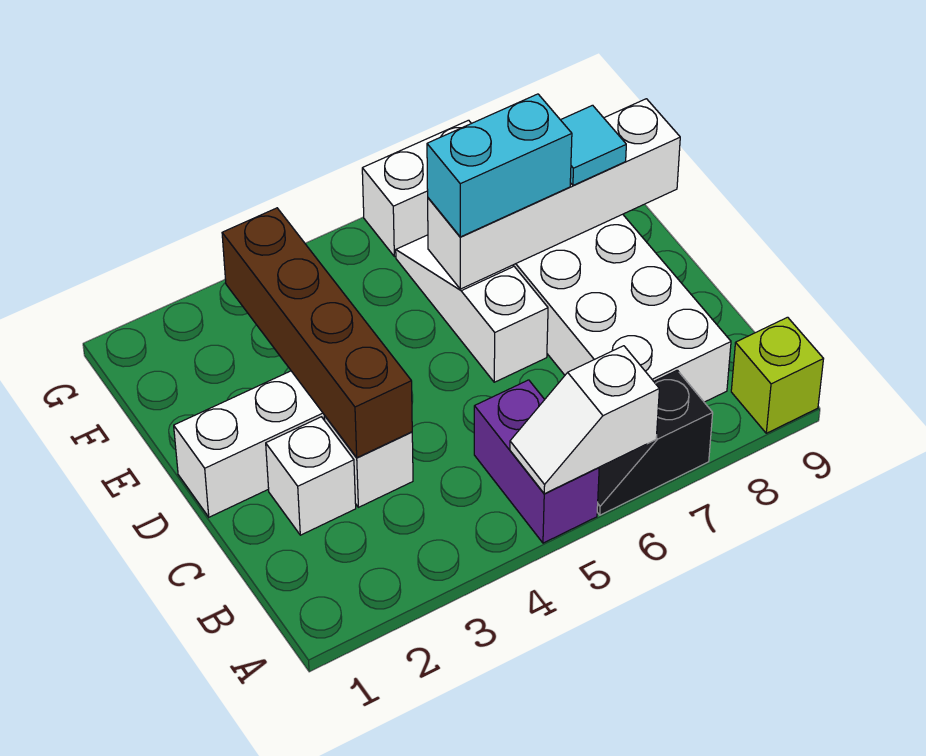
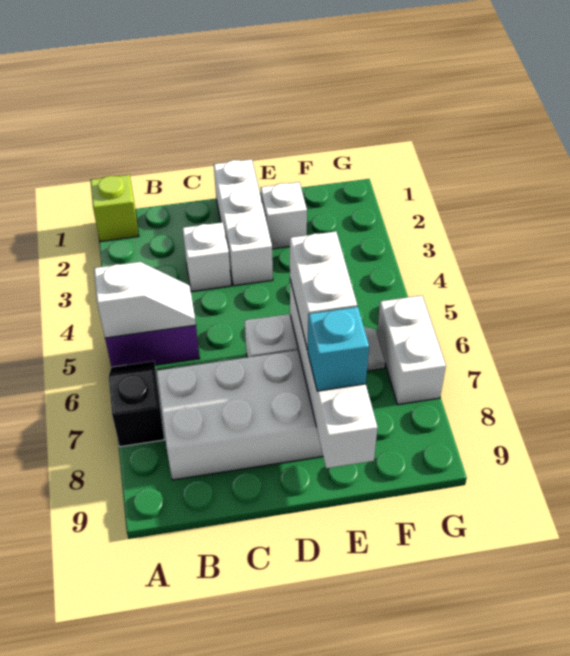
white 1x2 slope [510,346,659,494] -> white 1x2 slope turned to [94,262,196,338]
lime 1x1 brick [731,317,823,433] -> lime 1x1 brick moved to [90,175,139,242]
white 1x1 brick [266,417,356,535] -> white 1x1 brick moved to [261,182,307,249]
brown 1x4 brick [222,208,412,458] -> none
cyan 1x2 brick [427,94,572,237] -> white 1x2 brick [290,231,357,350]
cyan 1x1 tile [561,105,626,185] -> cyan 1x1 brick [308,307,369,391]

